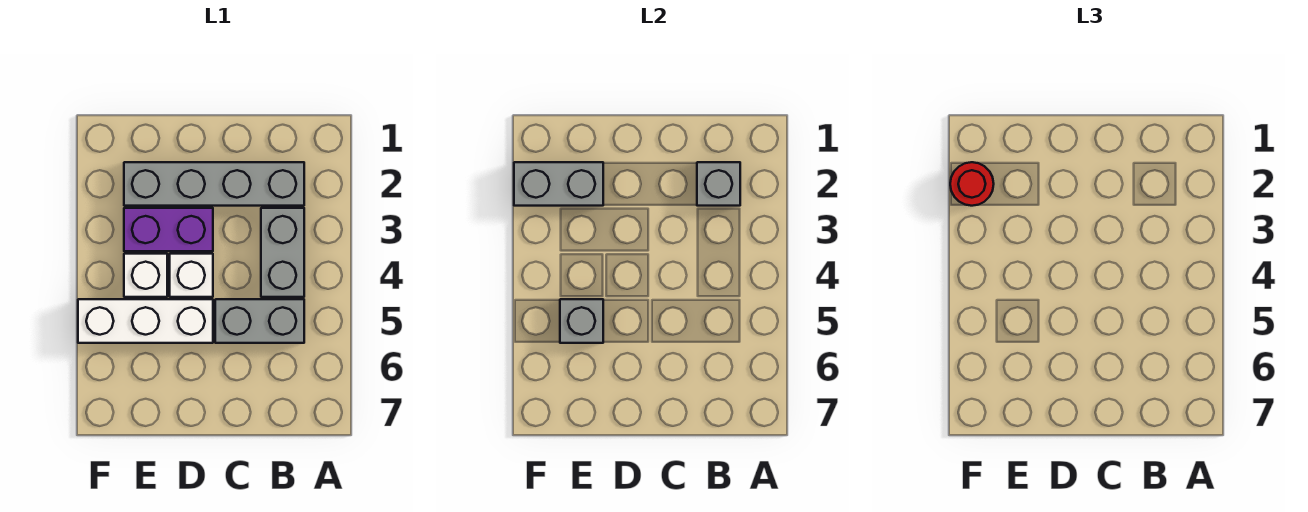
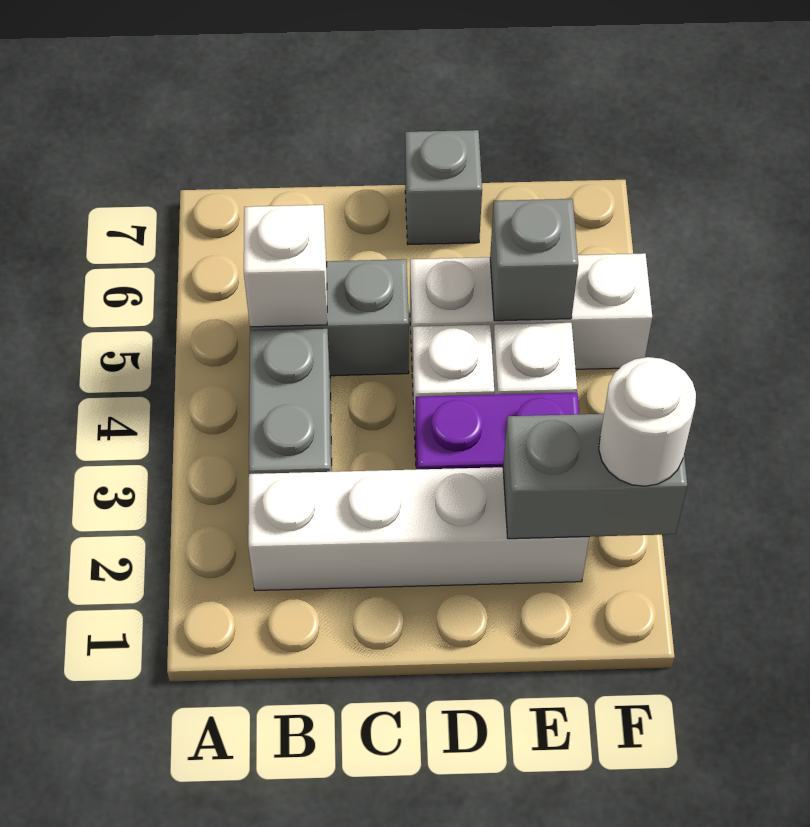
grey 1x4 brick [124,162,304,206] -> white 1x4 brick [248,467,589,591]
grey 1x1 brick [697,162,740,206] -> grey 1x1 brick moved to [405,130,482,245]
none -> white 1x1 brick [244,205,327,327]
red 1x1 round brick [950,162,994,206] -> white 1x1 round brick [599,357,696,486]

